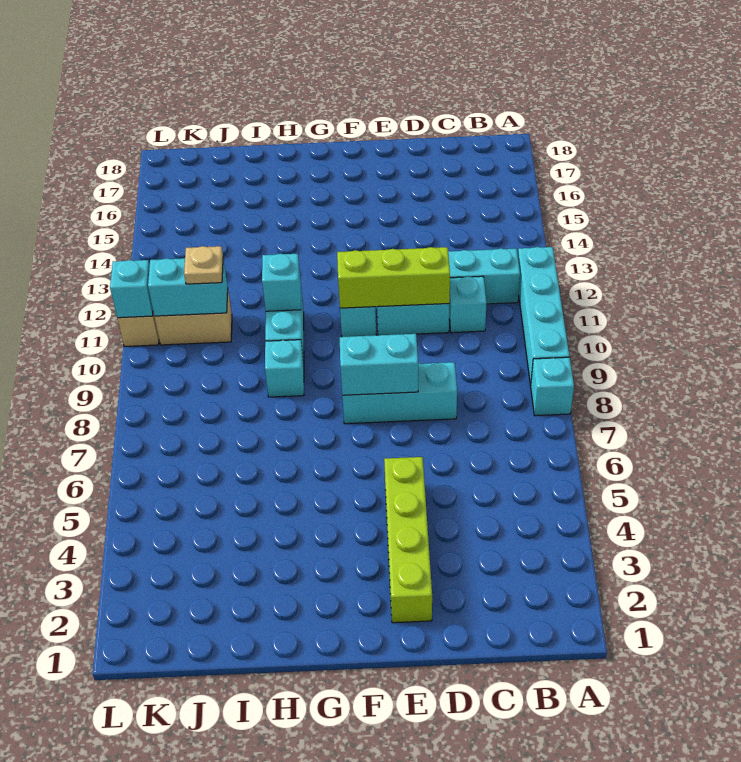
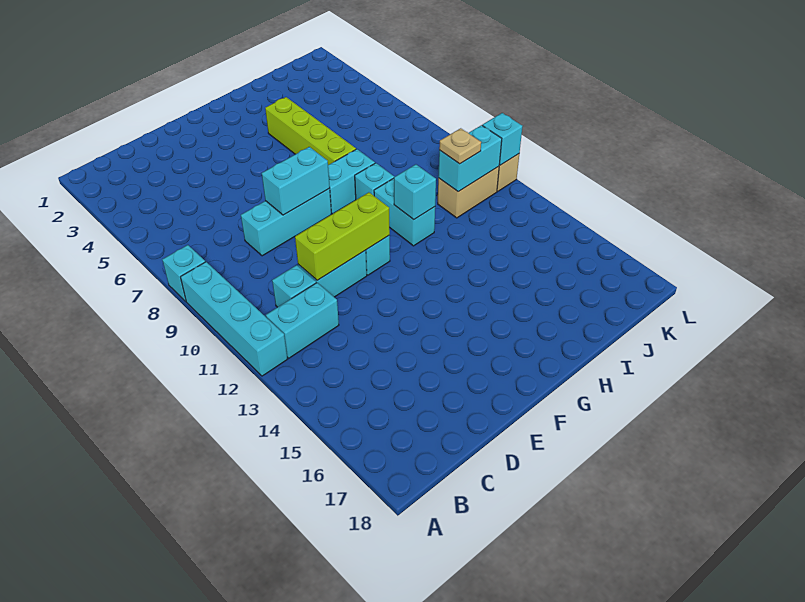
lime 1x4 brick [384,457,432,623] -> lime 1x4 brick moved to [265,97,356,165]
none -> cyan 1x2 brick [328,149,375,214]

